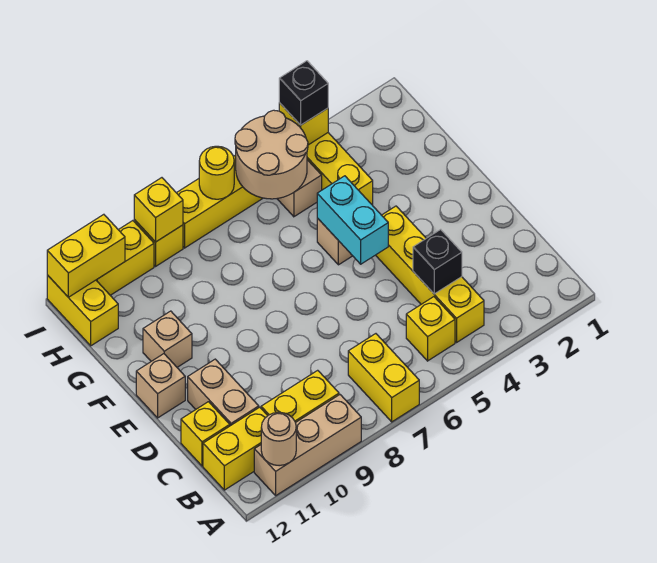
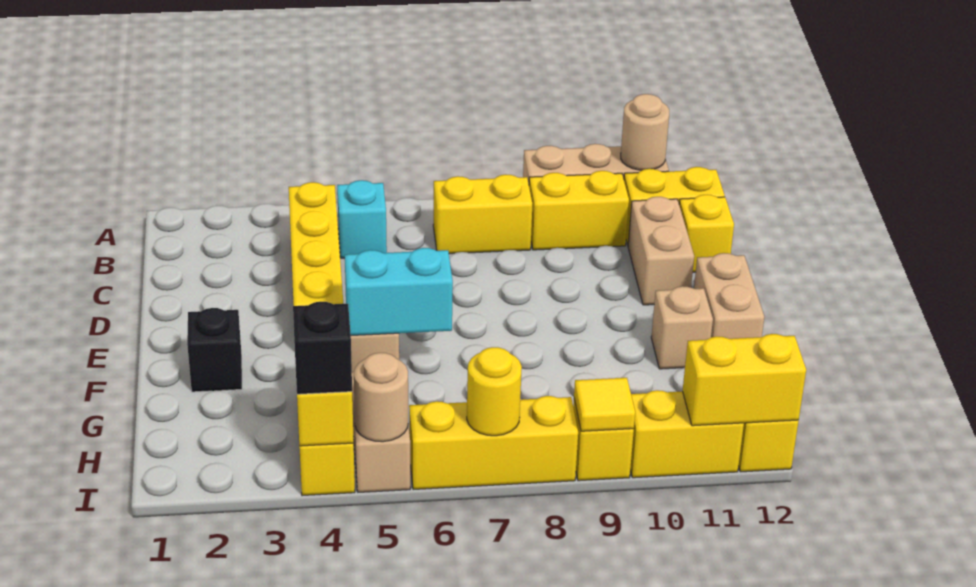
yellow 1x2 brick [348,334,419,422] -> yellow 1x2 brick turned to [433,174,532,254]
yellow 1x1 brick [406,297,455,361] -> cyan 1x1 brick [337,180,387,258]
black 1x1 brick [413,229,462,294] -> black 1x1 brick moved to [187,308,242,392]
cyan 1x2 brick [317,176,388,264] -> cyan 1x2 brick turned to [345,248,453,335]
tan 1x1 brick [136,354,185,418] -> tan 1x2 brick [694,253,764,339]
tan 2x2 round brick [235,110,308,199] -> tan 1x1 round brick [354,353,408,442]
yellow 1x1 brick [134,178,183,242] -> yellow 1x1 tile [574,378,635,431]

